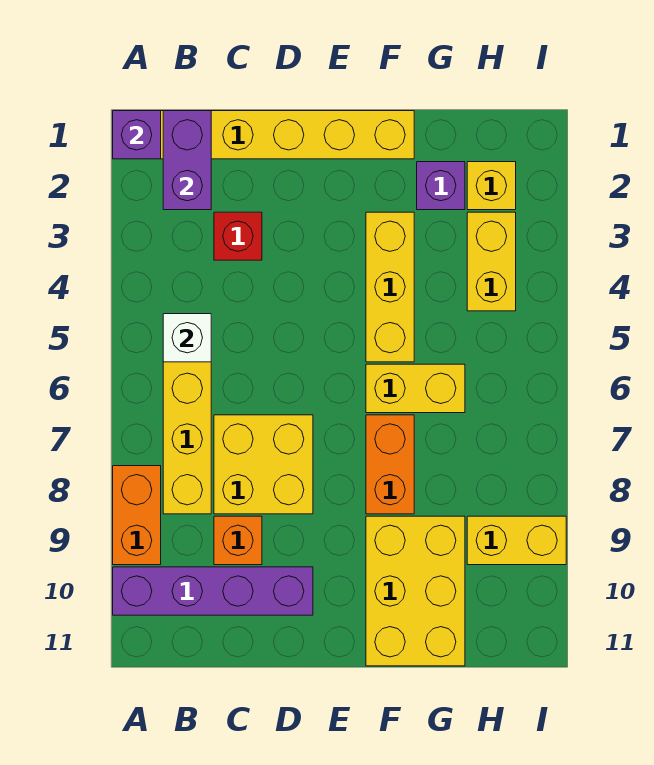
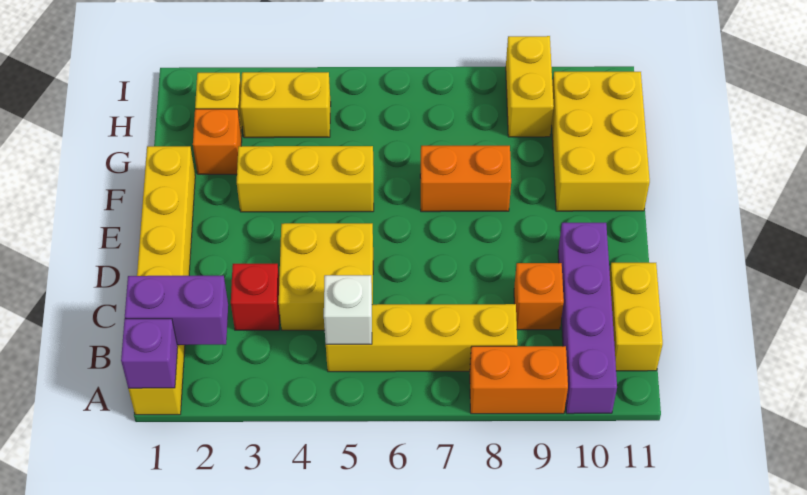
yellow 2x2 brick [214,415,313,514] -> yellow 2x2 brick moved to [279,223,373,330]
yellow 1x2 brick [366,364,465,413] -> yellow 1x2 brick moved to [610,263,663,371]
yellow 2x3 brick [366,516,465,666] -> yellow 2x3 brick turned to [552,72,650,211]
purple 1x1 brick [417,162,465,210] -> orange 1x1 brick [193,109,242,174]

